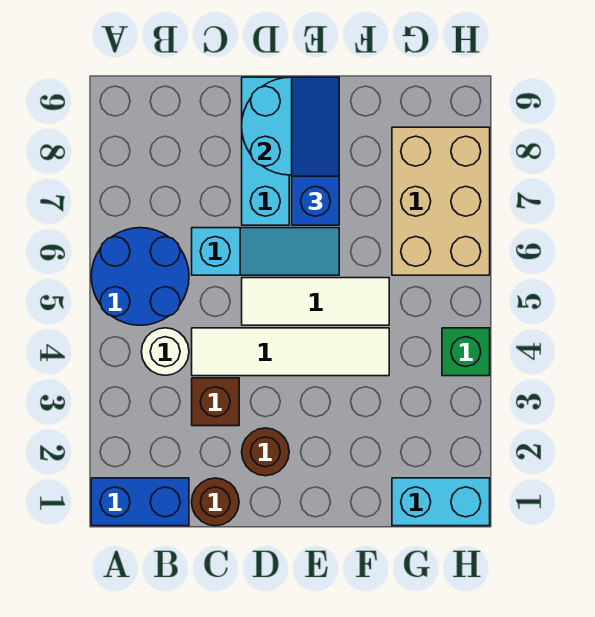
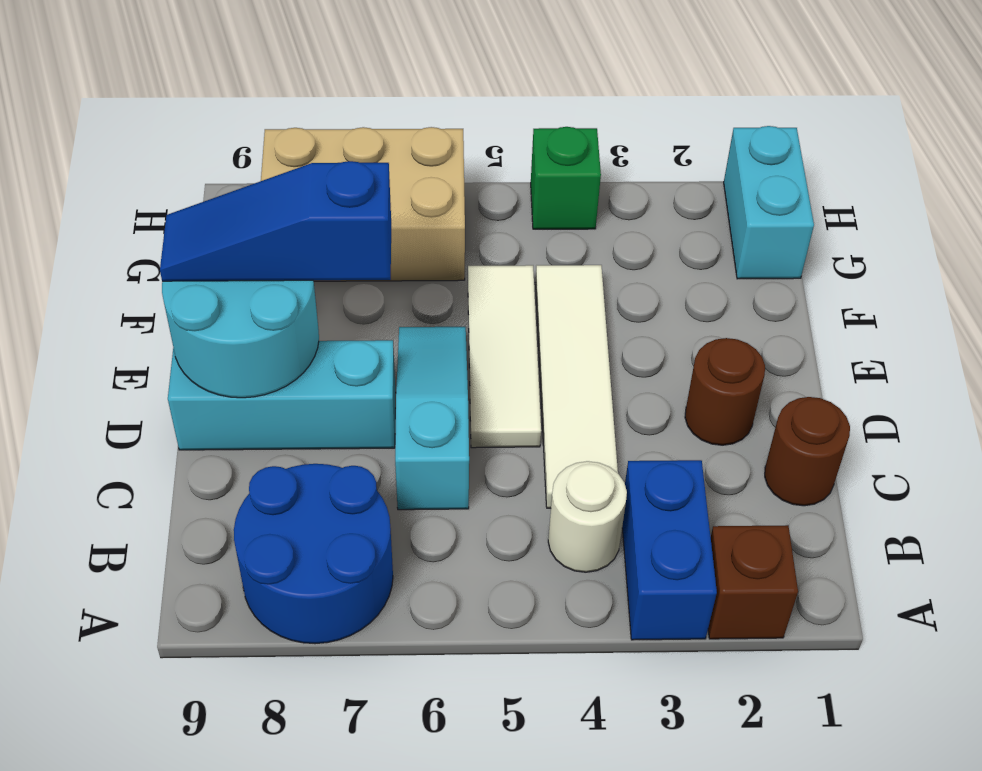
blue 1x2 brick [91,478,189,526] -> blue 1x2 brick moved to [622,460,717,640]
blue 2x2 round brick [91,228,189,325] -> blue 2x2 round brick moved to [234,464,393,644]
brown 1x1 brick [192,378,239,426] -> brown 1x1 brick moved to [708,525,798,639]

